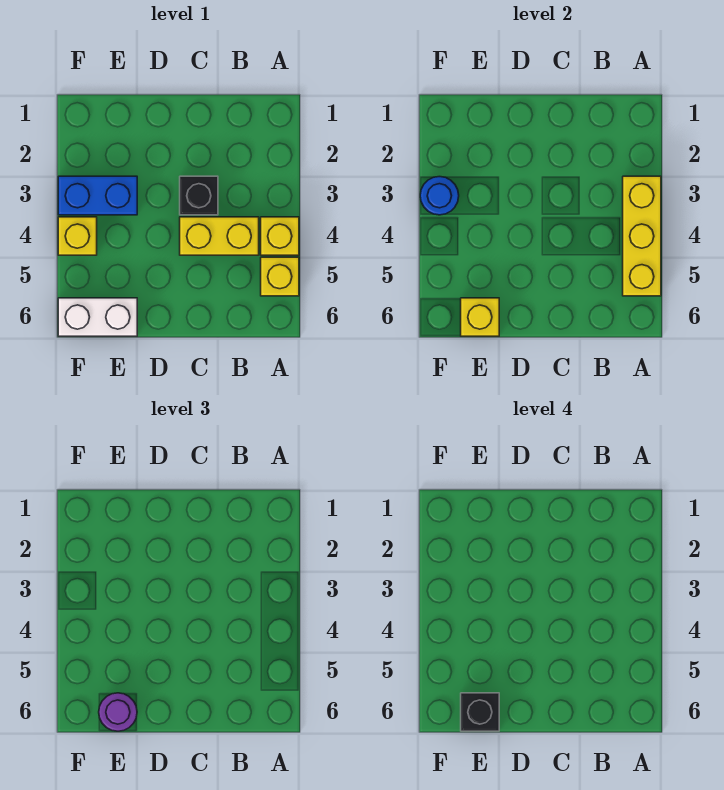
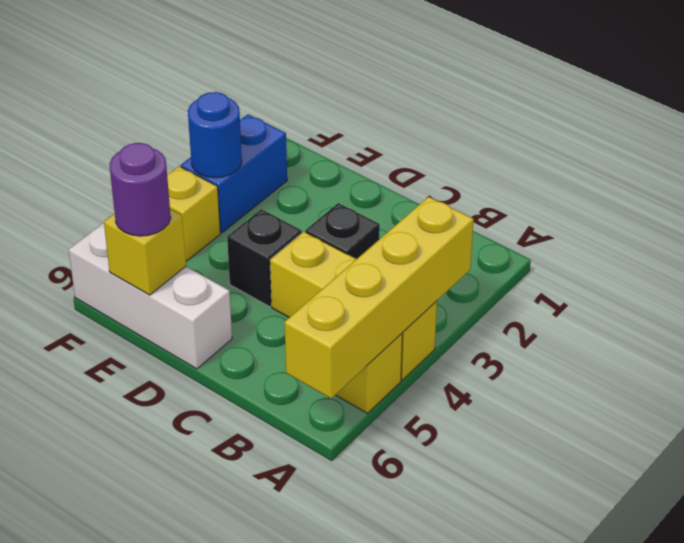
yellow 1x3 brick [623,176,661,296] -> yellow 1x4 brick [285,197,474,399]
blue 1x2 brick [58,176,137,215] -> blue 1x2 brick turned to [181,114,287,233]
white 1x2 brick [58,298,137,336] -> white 1x3 brick [69,223,232,369]
black 1x1 brick [461,693,499,731] -> black 1x1 brick moved to [227,209,302,306]

